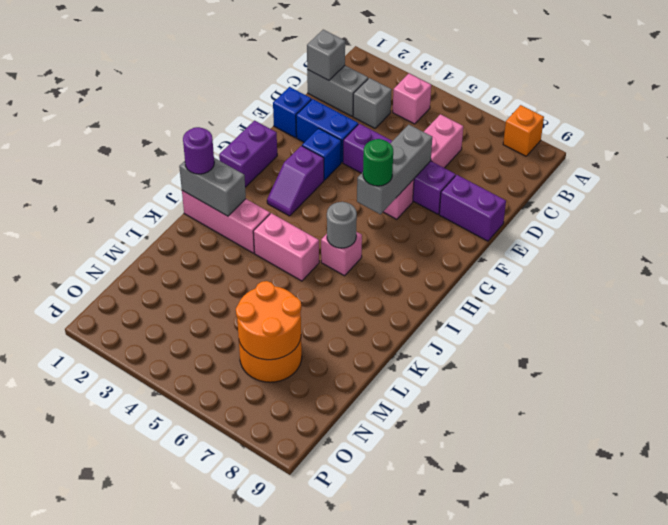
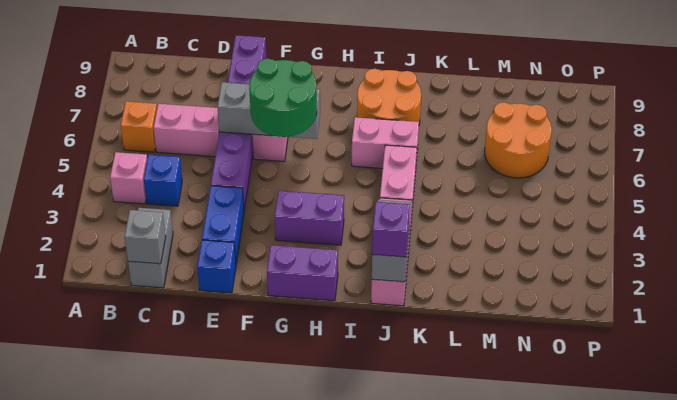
orange 1x1 brick [503,105,544,156] -> orange 1x1 brick moved to [121,101,157,152]
grey 1x1 brick [353,78,392,128] -> none
blue 1x1 brick [302,128,341,180] -> blue 1x1 brick moved to [144,155,182,206]
purple 1x2 slope [267,146,324,216] -> purple 1x2 brick [275,191,344,245]
green 1x1 round brick [363,139,393,186] -> green 2x2 round brick [249,59,317,137]
pink 1x1 brick [321,232,362,276] -> pink 1x2 brick [352,117,419,168]
grey 1x1 round brick [327,202,357,248] -> none
purple 1x1 round brick [183,127,214,174] -> purple 1x1 brick [372,202,410,257]
orange 2x2 round brick [236,281,301,360] -> orange 2x2 round brick moved to [357,69,421,124]

